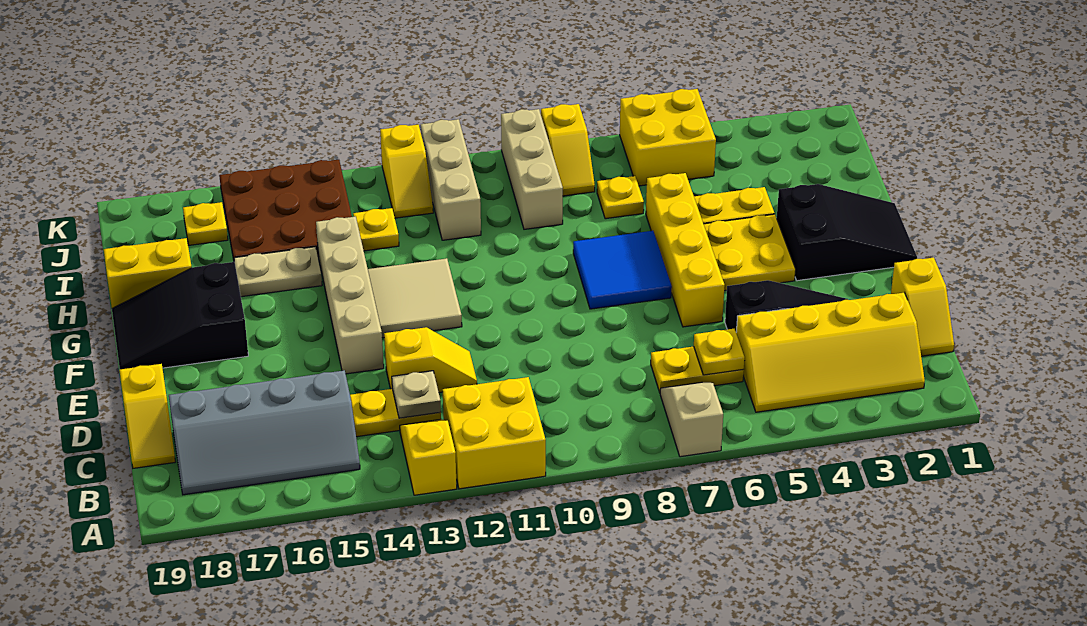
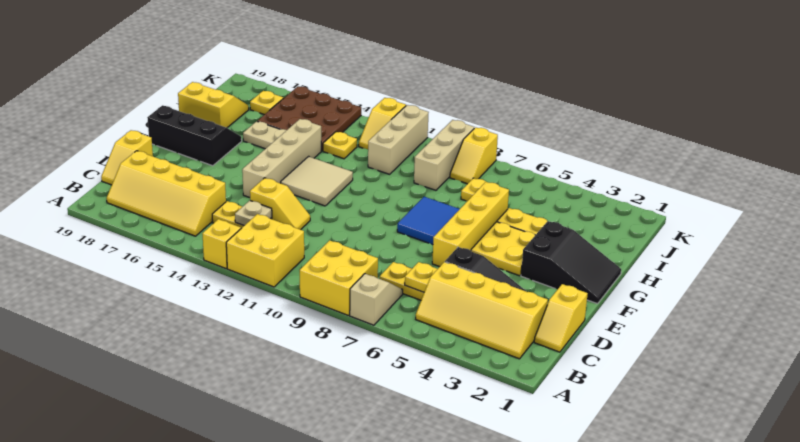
grey 2x4 slope [169,370,360,495] -> yellow 2x4 slope [107,151,226,236]
black 2x3 slope [112,262,248,369] -> black 2x3 slope turned to [147,105,242,166]
yellow 2x2 brick [620,89,716,186] -> yellow 2x2 brick moved to [300,240,378,316]

